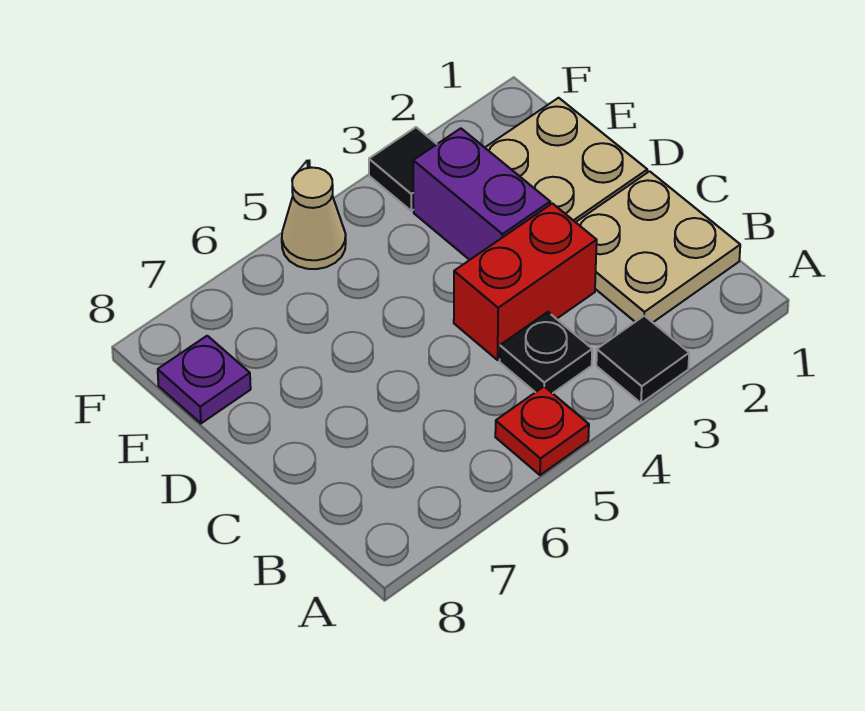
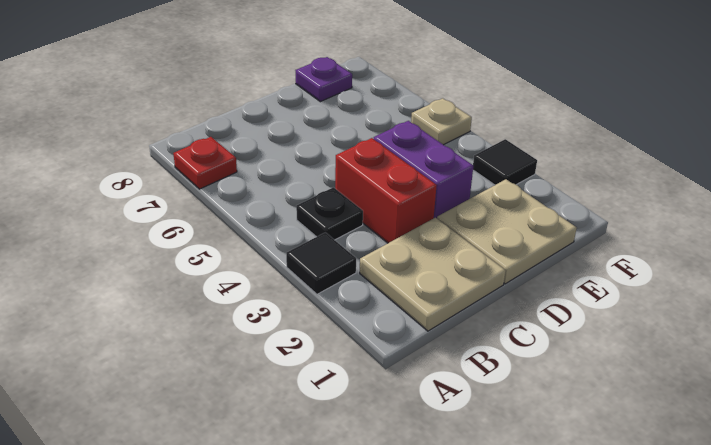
red 1x1 plate [495,387,589,475] -> red 1x1 plate moved to [173,137,237,189]
purple 1x2 brick [413,128,550,260] -> purple 1x2 brick turned to [374,121,473,218]
tan 1x1 cone [282,168,346,269] -> tan 1x1 plate [411,98,472,145]

